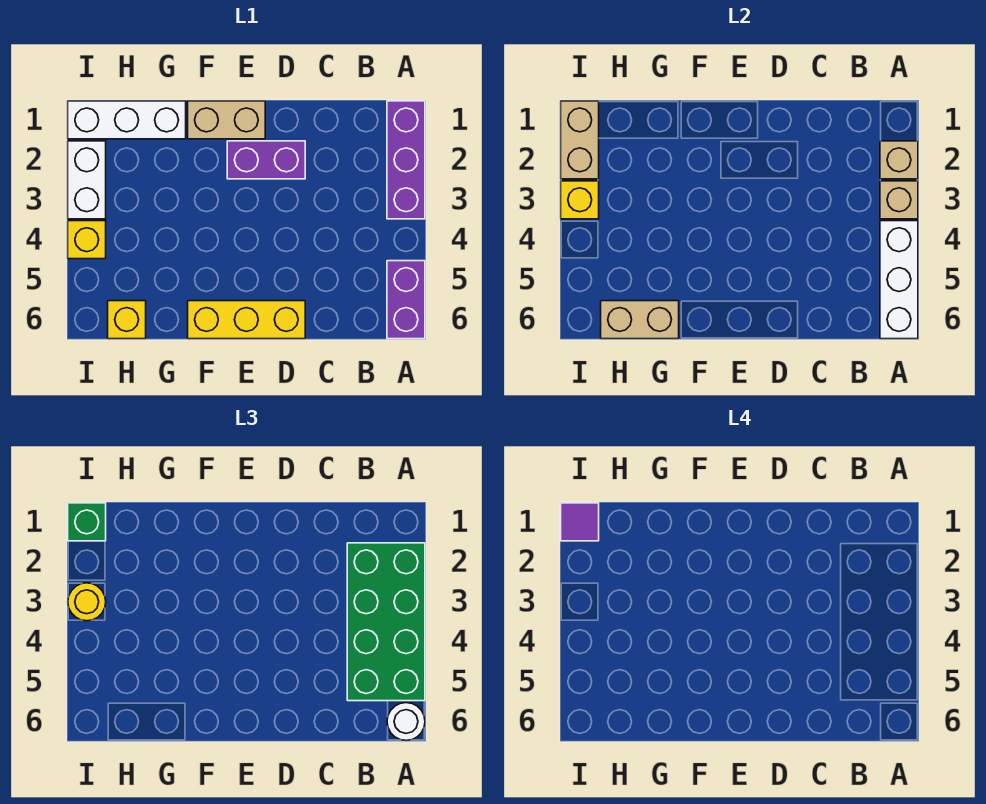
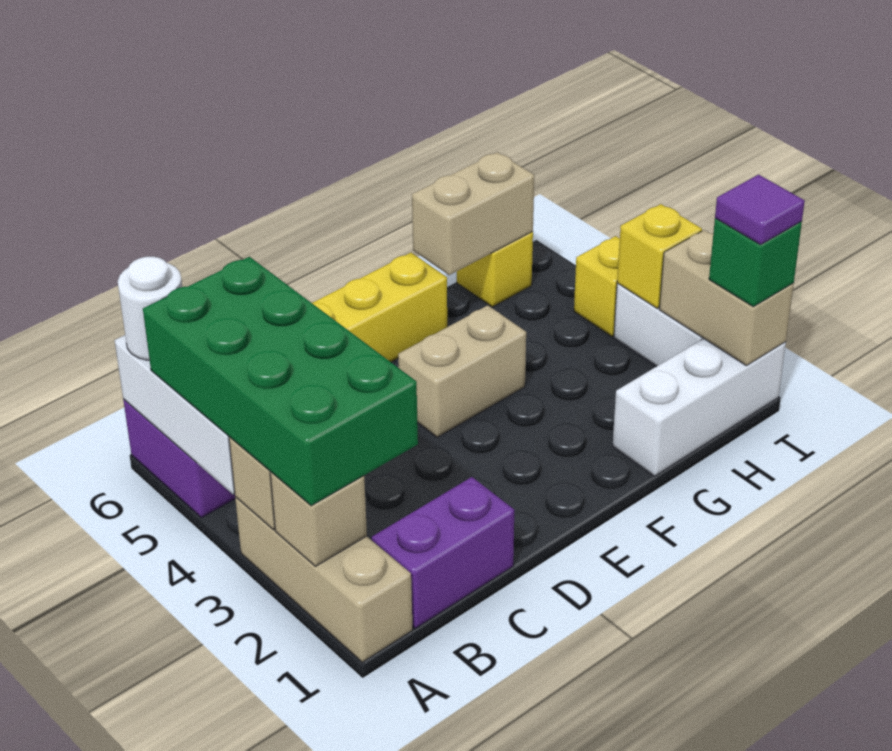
purple 1x3 brick [387,101,425,219] -> tan 1x3 brick [235,497,413,662]
purple 1x2 brick [227,141,305,179] -> purple 1x2 brick moved to [372,477,514,629]
tan 1x2 brick [188,101,265,139] -> tan 1x2 brick moved to [398,305,526,437]
yellow 1x1 round brick [68,583,106,621] -> none

